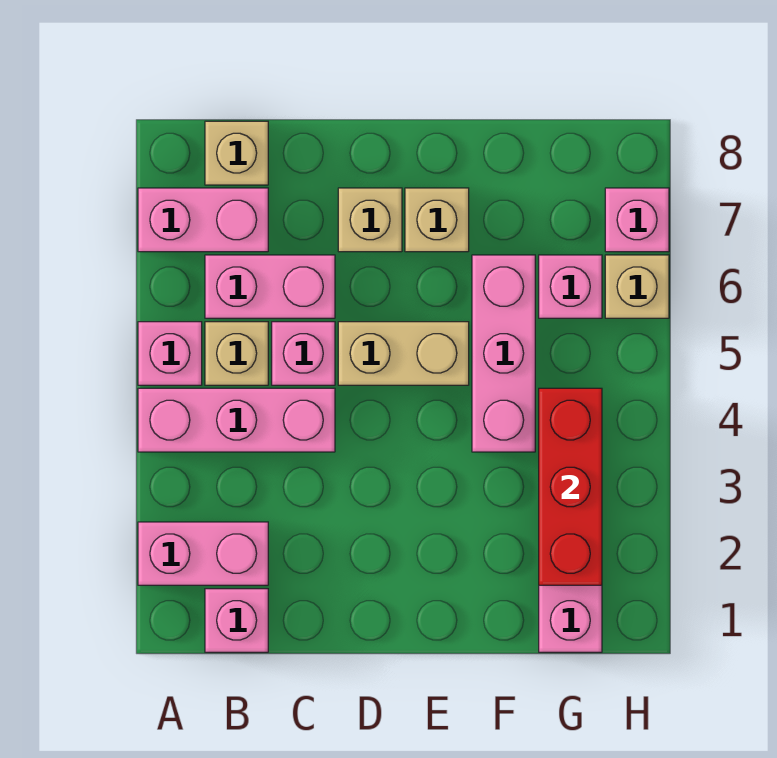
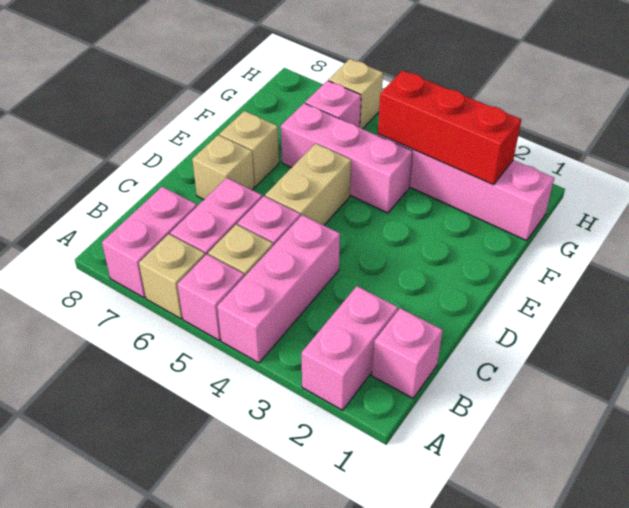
tan 1x1 brick [205,121,268,185] -> tan 1x1 brick moved to [139,234,205,319]
pink 1x1 brick [605,188,669,252] -> none

